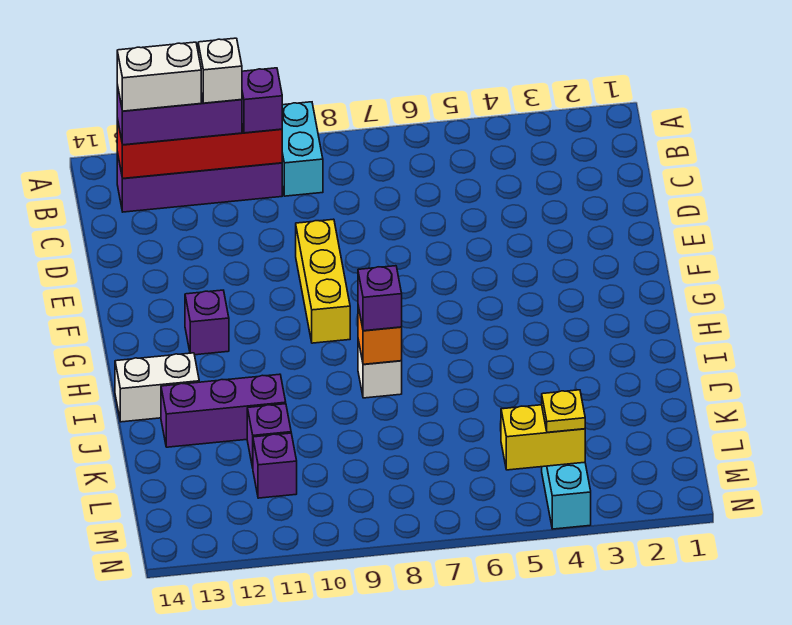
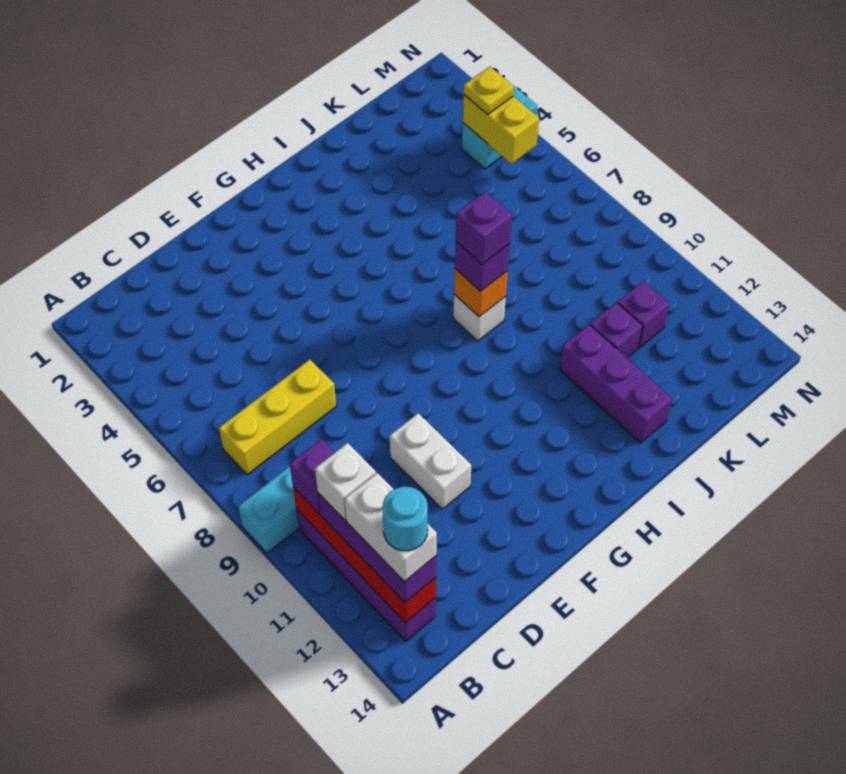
none -> cyan 1x1 round brick [383,487,428,551]
yellow 1x3 brick [296,219,350,343] -> yellow 1x3 brick moved to [219,360,336,475]
purple 1x1 brick [185,290,229,355] -> purple 1x1 brick moved to [456,191,512,264]
white 1x2 brick [115,353,199,422] -> white 1x2 brick moved to [390,413,471,509]

